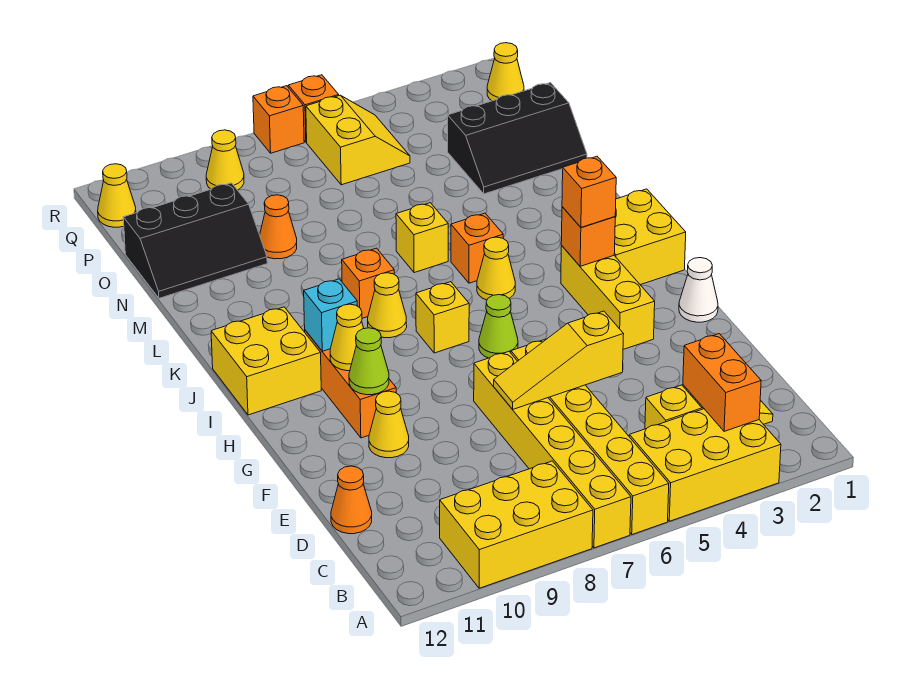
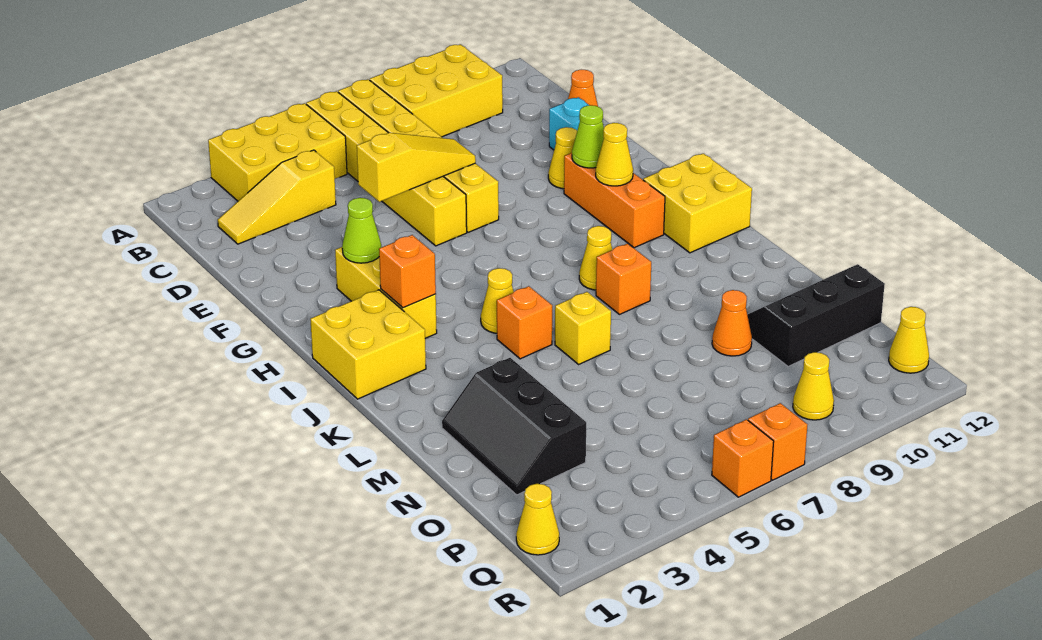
orange 1x2 brick [683,334,761,432] -> none
white 1x1 cone [679,258,718,322] -> none
lime 1x1 cone [479,295,518,358] -> lime 1x1 cone moved to [342,198,381,263]
orange 1x1 brick [562,156,616,228] -> none
yellow 1x1 brick [416,282,469,353] -> none
cyan 1x1 brick [304,279,357,351] -> cyan 1x1 brick moved to [549,97,589,150]
black 2x3 slope [448,83,587,194] -> black 2x3 slope turned to [442,358,586,495]
yellow 2x2 slope [306,95,410,185] -> none

